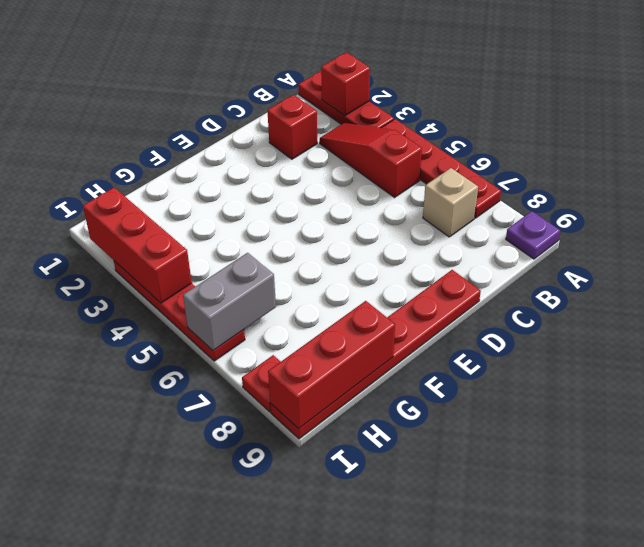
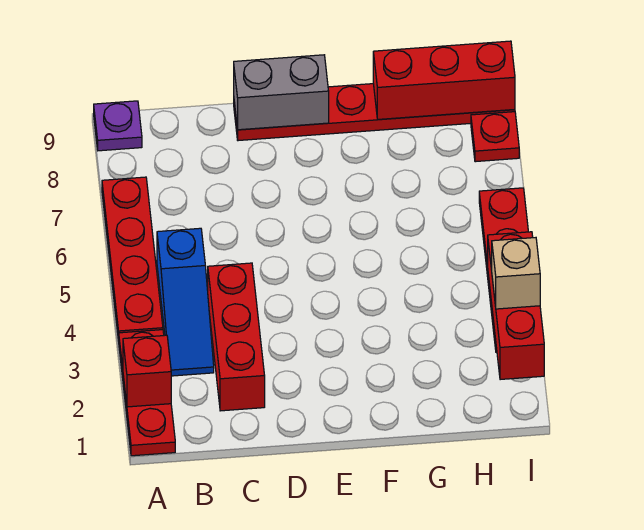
red 1x3 slope [320,122,422,197] -> blue 1x3 slope [157,228,214,376]
tan 1x1 brick [423,168,478,237] -> tan 1x1 brick moved to [492,238,540,309]
red 1x1 brick [267,95,317,159] -> red 1x3 brick [208,263,265,411]
grey 1x2 brick [183,253,276,350] -> grey 1x2 brick moved to [234,55,329,130]

